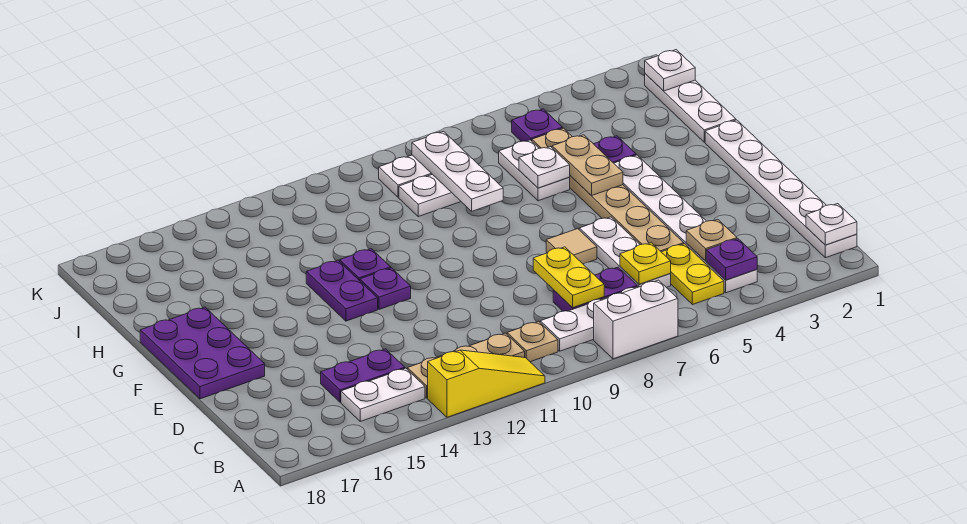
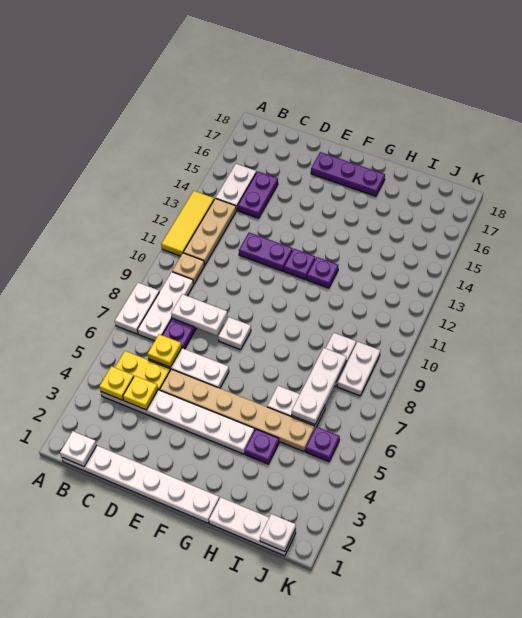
white 1x2 brick [594,280,678,359] -> white 1x2 plate [115,283,159,334]
yellow 1x3 slope [428,350,545,417] -> yellow 1x3 tile [161,191,214,256]
purple 1x1 plate [706,239,757,280] -> yellow 1x1 plate [99,366,134,400]
tan 1x1 plate [686,219,737,261] -> yellow 1x1 plate [123,376,158,410]
yellow 1x2 plate [533,247,604,308] -> white 1x2 plate [171,294,228,335]
tan 1x1 tile [546,229,597,264] -> none
purple 2x3 plate [140,307,265,399] -> purple 1x3 plate [311,152,385,196]
purple 1x2 plate [306,260,378,321] -> purple 1x2 plate moved to [239,232,293,271]
tan 1x2 plate [552,135,623,196] -> none
white 1x1 plate [519,147,570,188] -> white 1x1 plate moved to [218,317,251,350]
white 1x3 plate [412,131,503,211] -> white 1x3 plate turned to [292,348,346,425]

